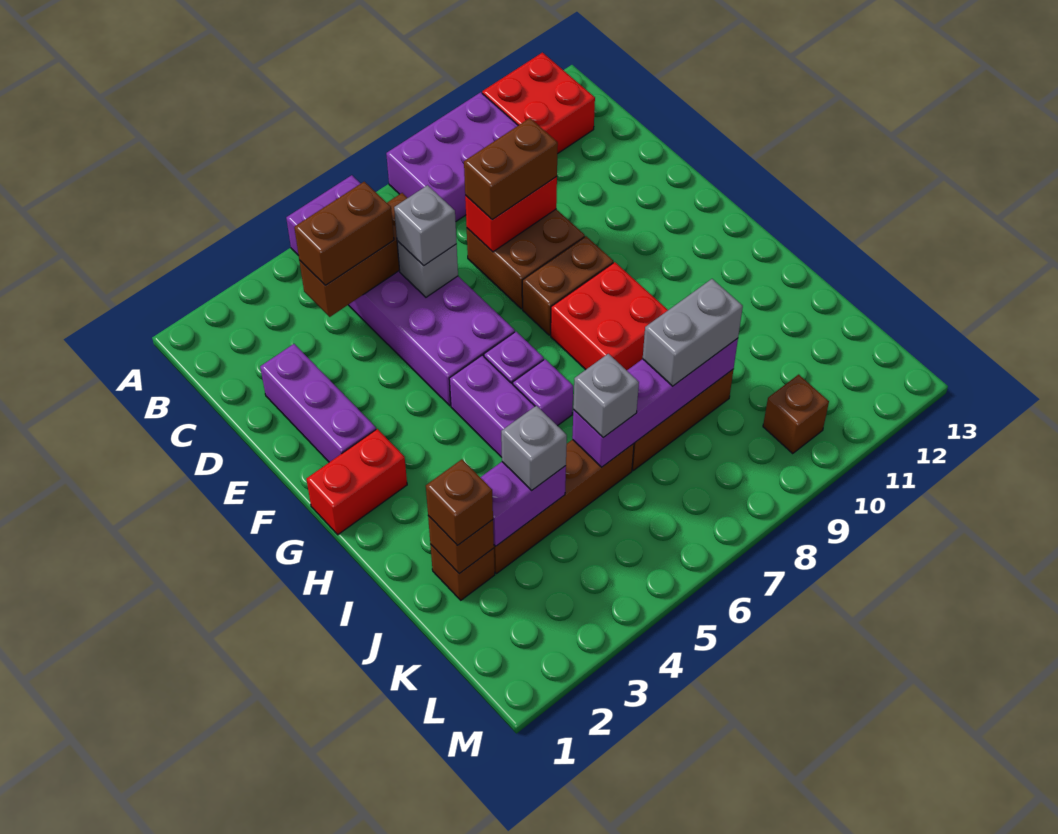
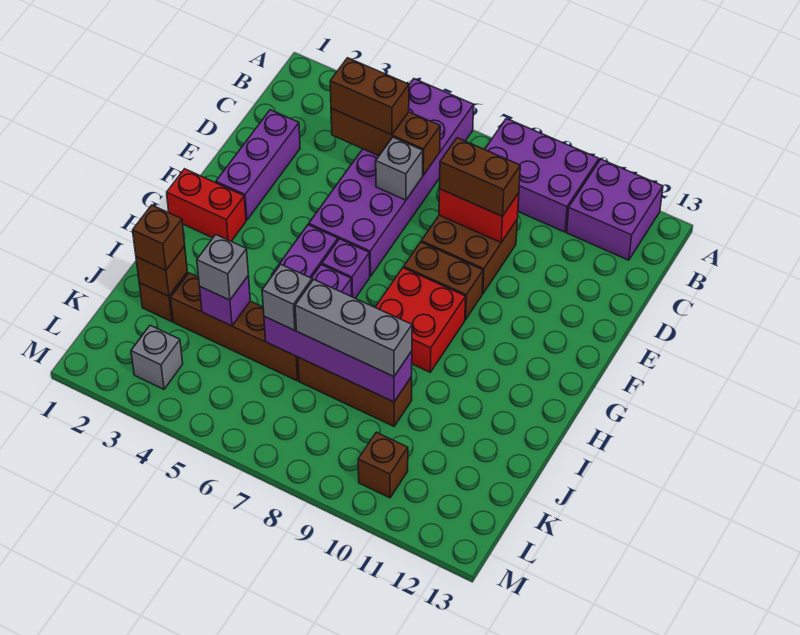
red 2x2 brick [482,53,595,154] -> purple 2x2 brick [567,159,663,260]
grey 1x1 brick [394,185,457,266] -> grey 1x1 brick moved to [131,325,183,389]
purple 1x2 brick [480,462,566,546] -> purple 1x1 brick [199,276,250,326]
grey 1x2 brick [643,279,743,386] -> grey 1x3 brick [295,279,412,377]

